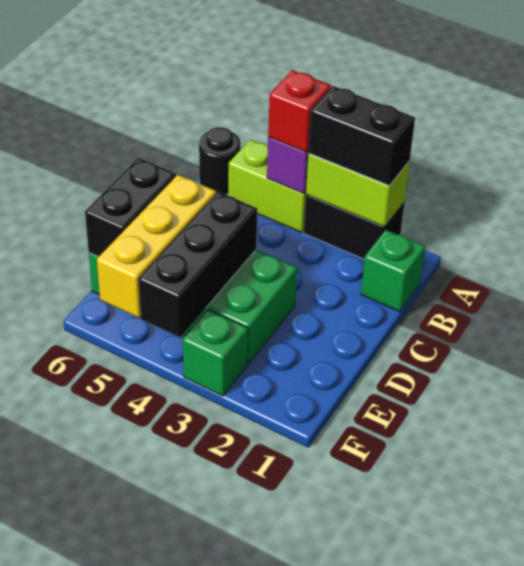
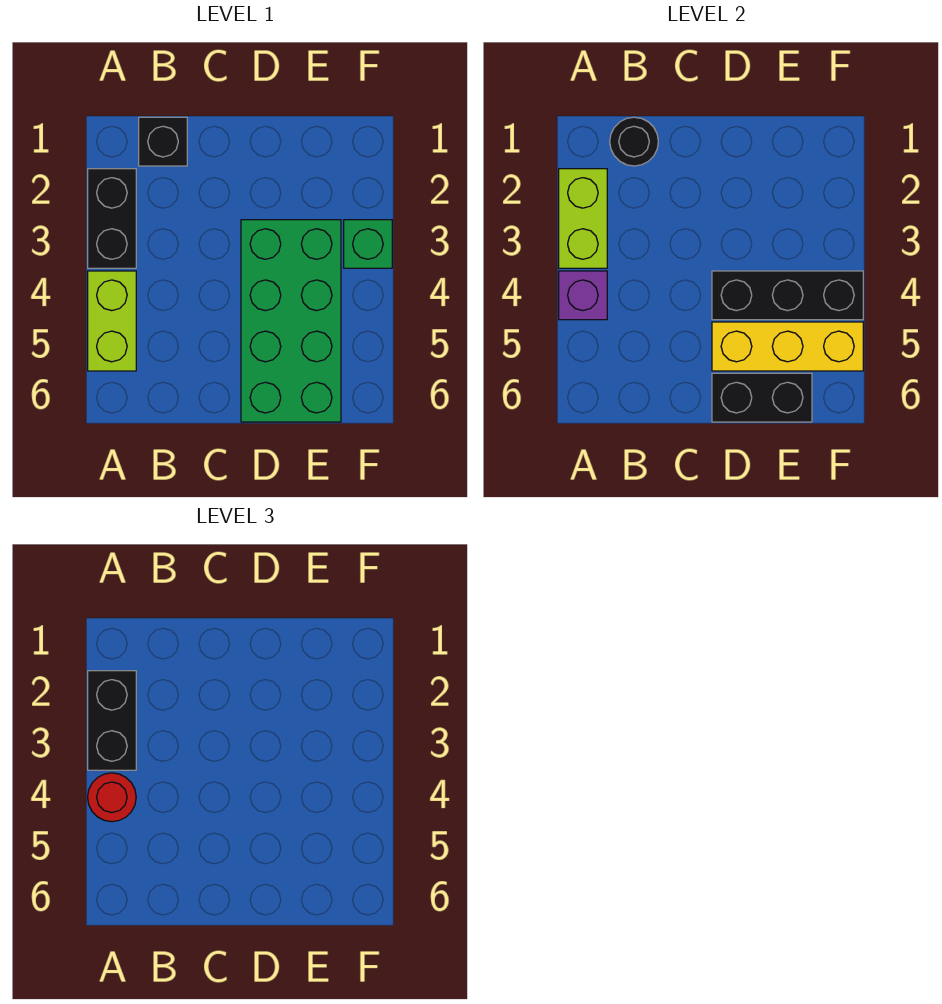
red 1x1 brick [268,70,331,152] -> red 1x1 round brick [88,773,136,822]
black 1x1 round brick [199,127,241,195] -> black 1x1 round brick moved to [610,117,658,166]
green 1x1 brick [361,230,425,312] -> black 1x1 brick [139,117,187,166]

